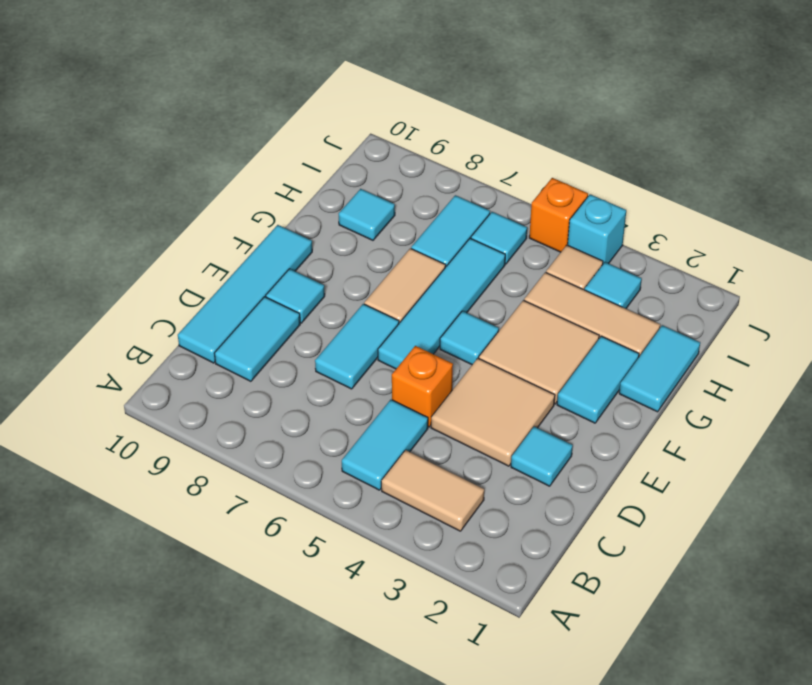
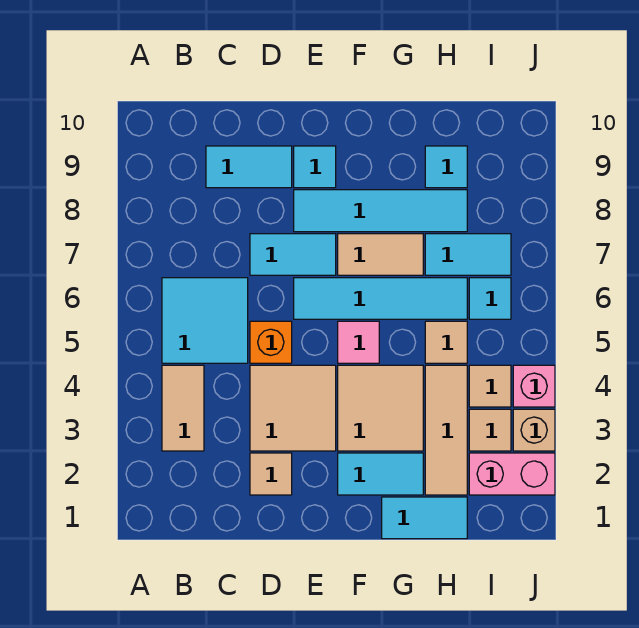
cyan 1x2 tile [342,400,428,490] -> cyan 2x2 tile [162,278,248,363]
cyan 1x4 tile [178,225,312,363] -> cyan 1x4 tile moved to [294,190,467,232]
cyan 1x1 tile [511,427,573,486] -> tan 1x1 tile [250,453,292,495]
cyan 1x1 tile [440,311,499,365] -> pink 1x1 tile [338,321,379,363]
none -> tan 1x1 tile [425,321,467,363]
none -> pink 1x2 brick [469,453,555,495]
cyan 1x1 tile [585,262,642,309] -> tan 1x1 tile [469,409,511,451]
none -> tan 1x1 brick [513,409,555,451]
cyan 1x1 brick [568,194,626,264] -> pink 1x1 brick [513,365,555,407]
orange 1x1 brick [529,178,588,252] -> none

